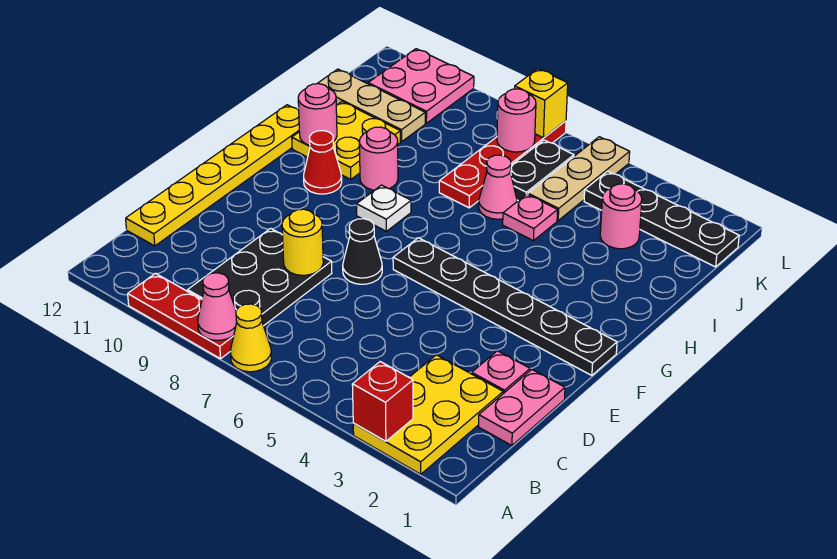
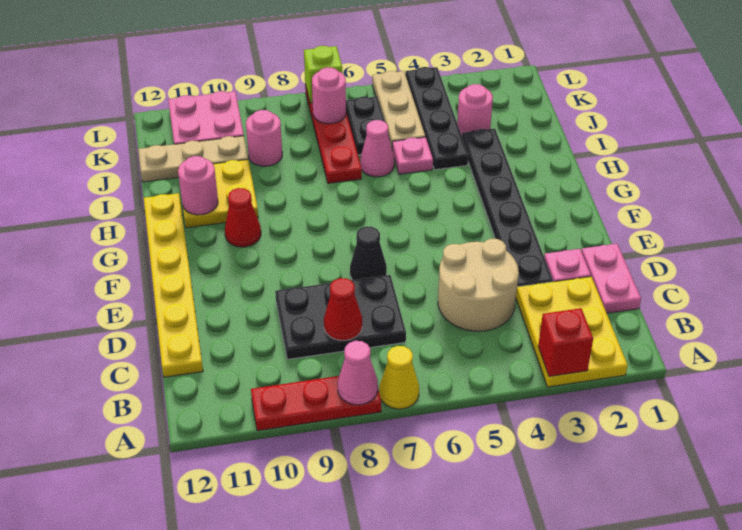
black 2x3 plate [188,228,332,326] -> black 2x3 plate turned to [275,275,406,359]
none -> tan 2x2 round brick [438,239,519,331]
none -> red 1x1 cone [324,278,362,340]
yellow 1x1 round brick [282,209,323,275] -> none
black 1x6 plate [393,238,617,375] -> black 1x6 plate turned to [462,129,553,287]
white 1x1 plate [357,185,411,231] -> none
pink 1x1 round brick [359,127,398,190] -> pink 1x1 round brick moved to [246,110,282,166]
black 1x4 plate [584,171,739,267] -> black 1x4 plate turned to [406,67,468,170]
yellow 1x1 brick [515,69,568,138] -> lime 1x1 brick [304,46,342,103]

